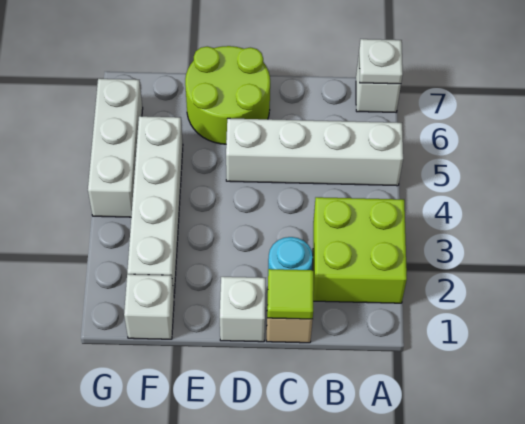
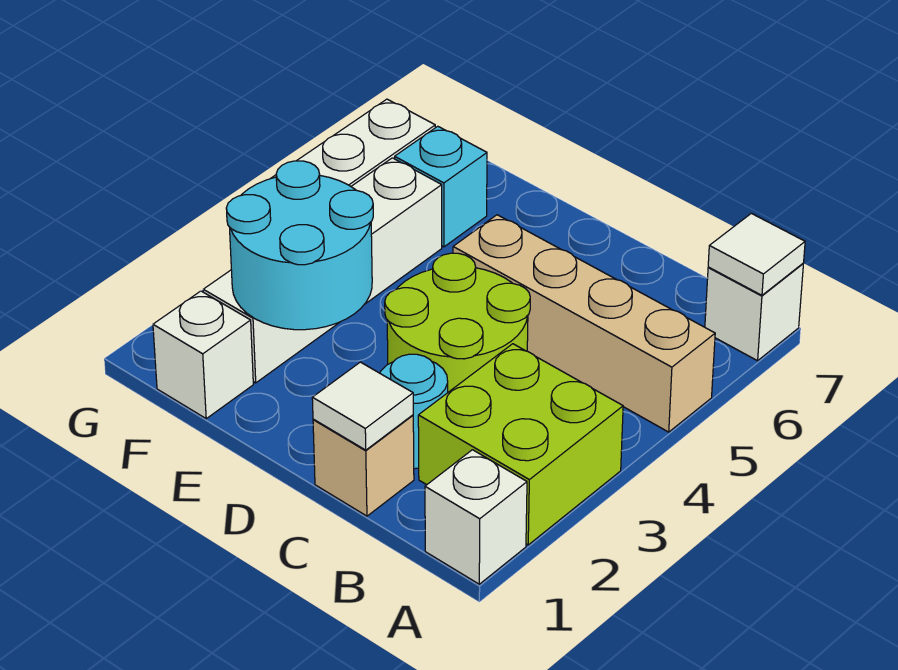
white 1x4 brick [226,118,403,186] -> tan 1x4 brick [453,215,715,432]
white 1x1 plate [359,39,403,84] -> white 1x1 tile [708,213,805,295]
lime 1x1 tile [267,269,314,319] -> white 1x1 tile [312,362,413,450]
white 1x1 brick [220,277,266,342] -> white 1x1 brick moved to [425,450,527,584]
lime 2x2 round brick [185,46,270,144] -> lime 2x2 round brick moved to [385,253,530,392]
none -> cyan 2x2 round brick [226,161,373,330]
none -> cyan 1x1 brick [395,126,487,247]

